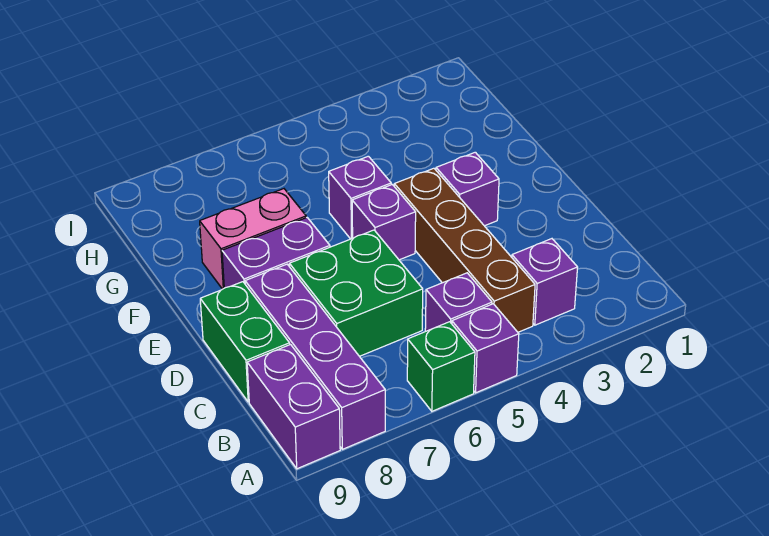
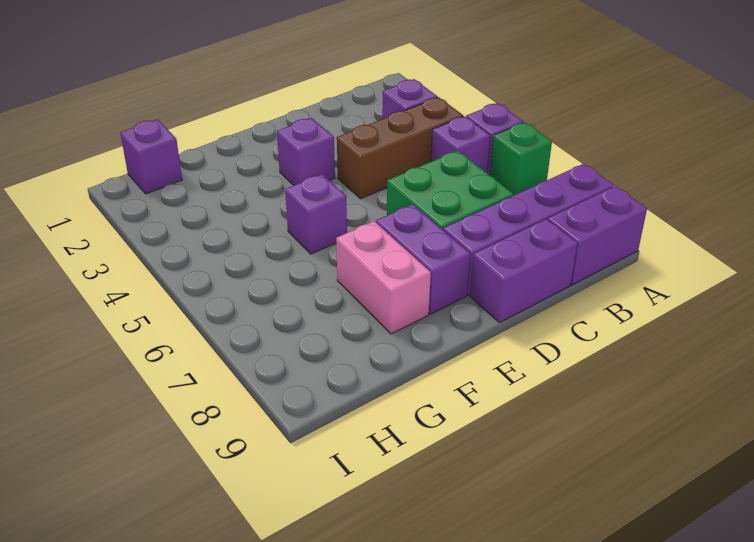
brown 1x4 brick [394,168,535,332] -> brown 1x3 brick [337,97,463,199]
green 1x2 brick [200,282,290,402] -> purple 1x2 brick [470,219,577,323]
purple 1x1 brick [352,185,416,260] -> purple 1x1 brick moved to [120,120,182,194]

